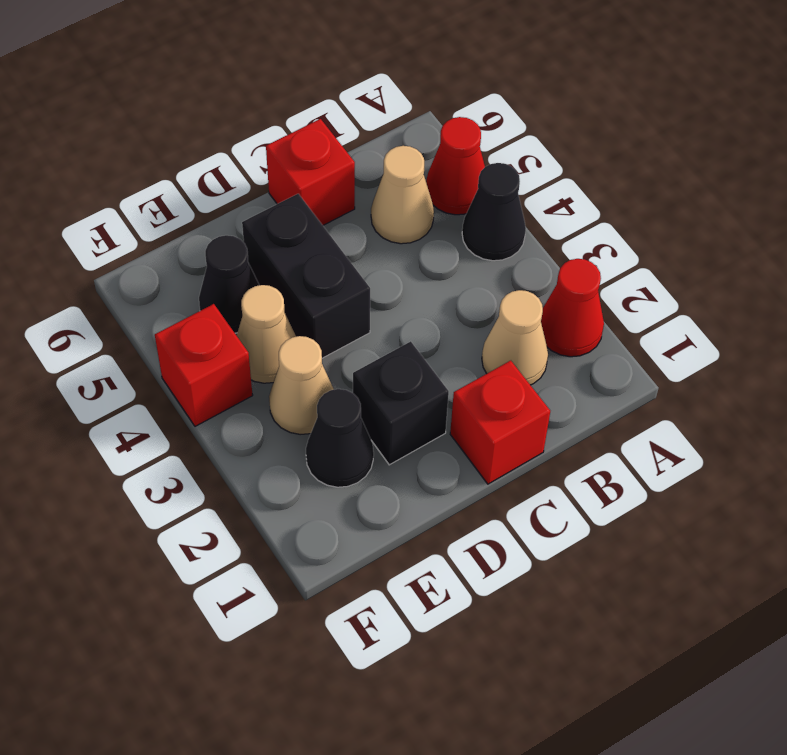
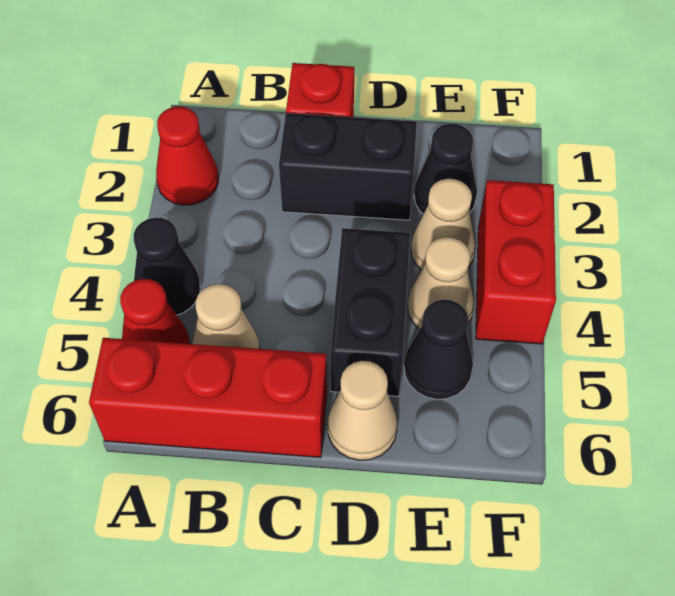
tan 1x1 cone [482,290,548,385] -> tan 1x1 cone moved to [327,361,397,460]
red 1x1 brick [266,119,355,225] -> red 1x3 brick [89,338,327,457]
black 1x1 brick [353,341,449,465] -> black 1x2 brick [279,113,417,220]
red 1x1 brick [155,304,253,426] -> red 1x2 brick [476,180,556,344]

